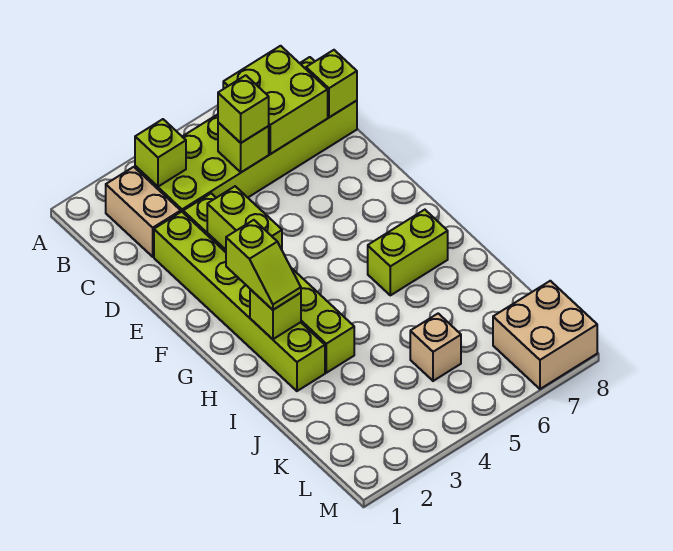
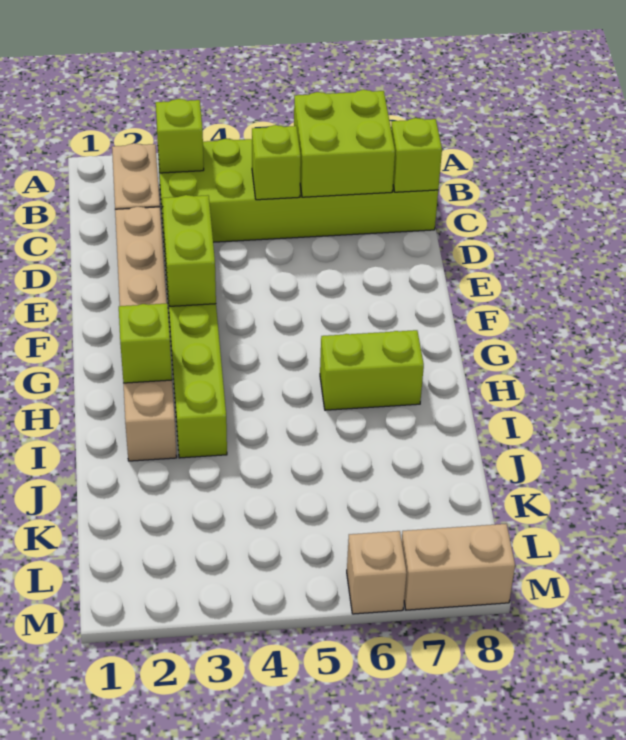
lime 1x1 brick [218,75,269,143] -> none
lime 1x6 brick [154,212,325,391] -> tan 1x6 brick [115,207,177,461]
lime 1x2 slope [226,220,301,310] -> none
tan 1x1 brick [410,314,461,381] -> tan 1x1 brick moved to [347,531,407,614]
tan 2x2 brick [493,281,597,389] -> tan 1x2 brick [402,524,515,610]

